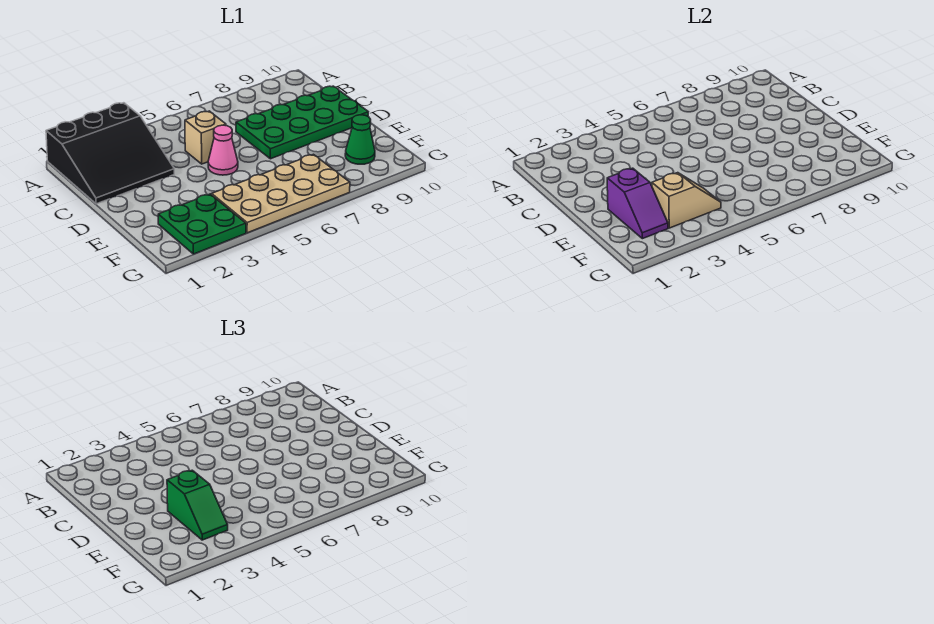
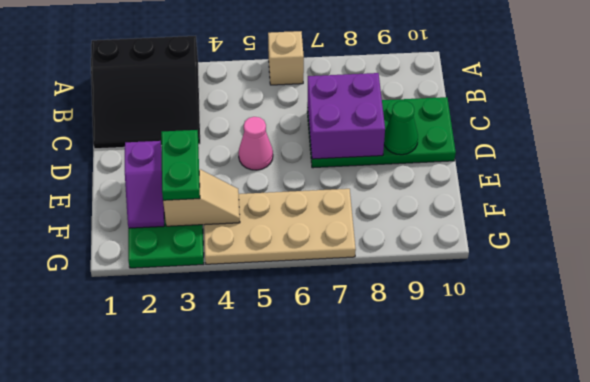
tan 1x1 brick [185,111,226,164] -> tan 1x1 brick moved to [268,31,304,85]
none -> purple 2x2 brick [307,73,385,159]
green 1x2 slope [167,470,228,540] -> green 1x2 plate [161,130,200,200]
green 1x1 cone [345,115,375,164] -> green 1x1 cone moved to [384,101,418,155]

